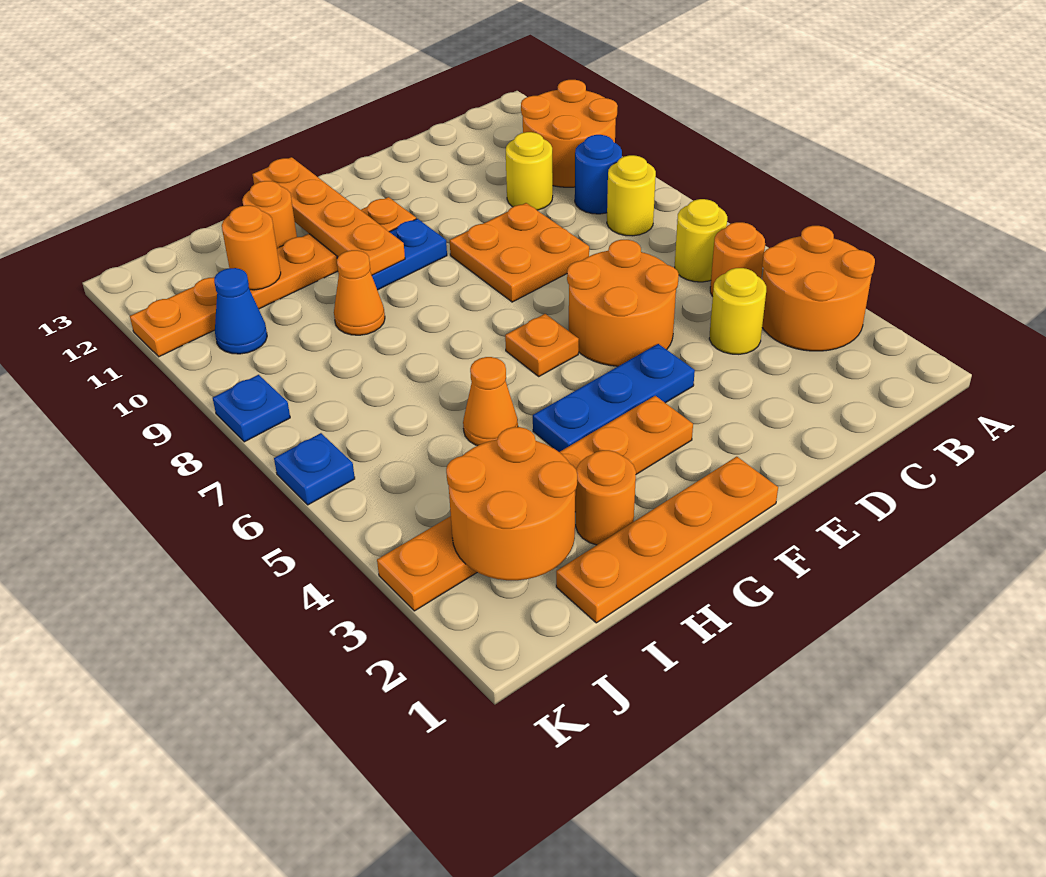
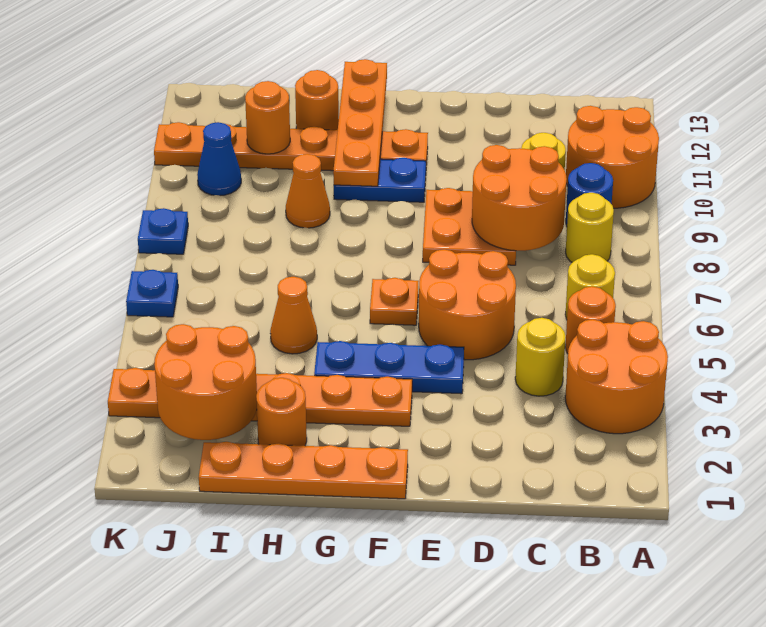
none -> orange 2x2 round brick [472,145,567,251]

